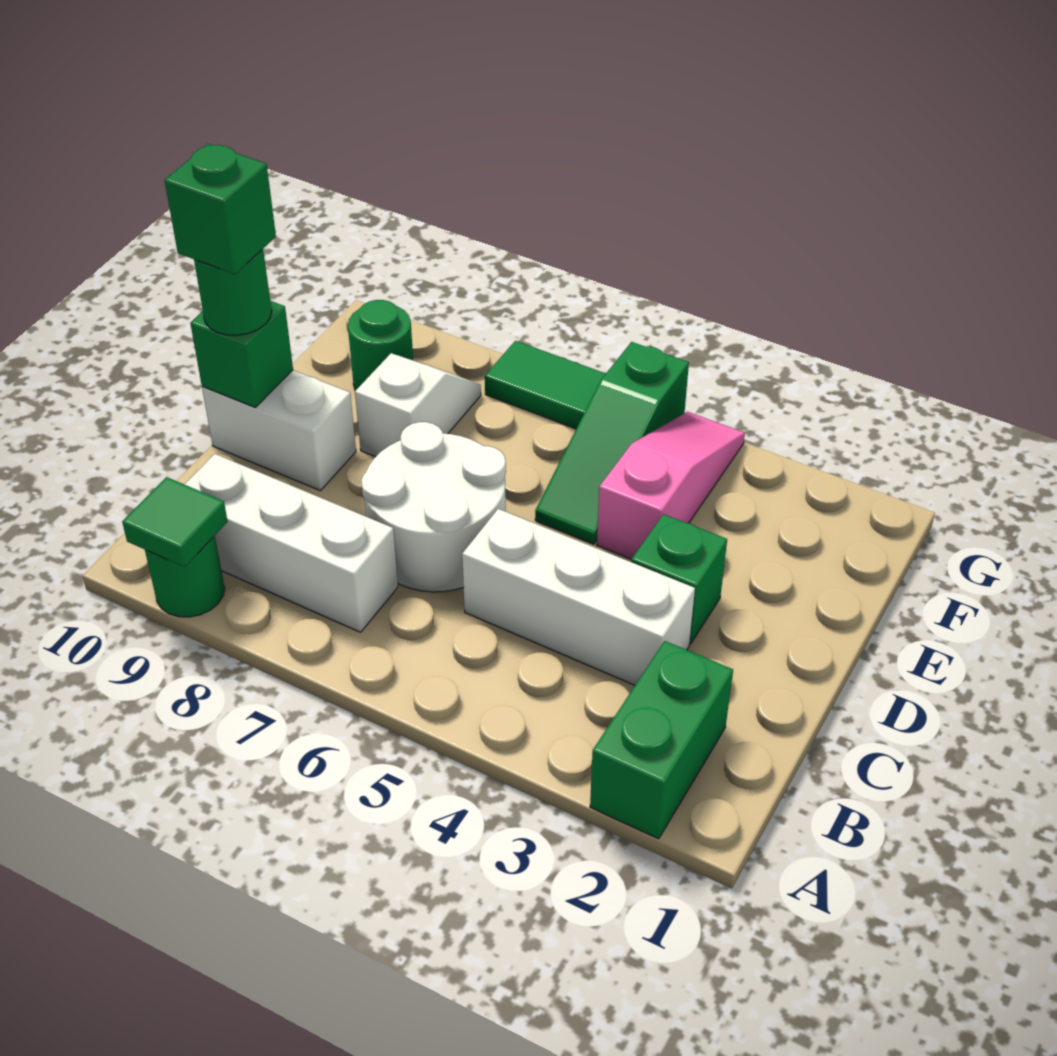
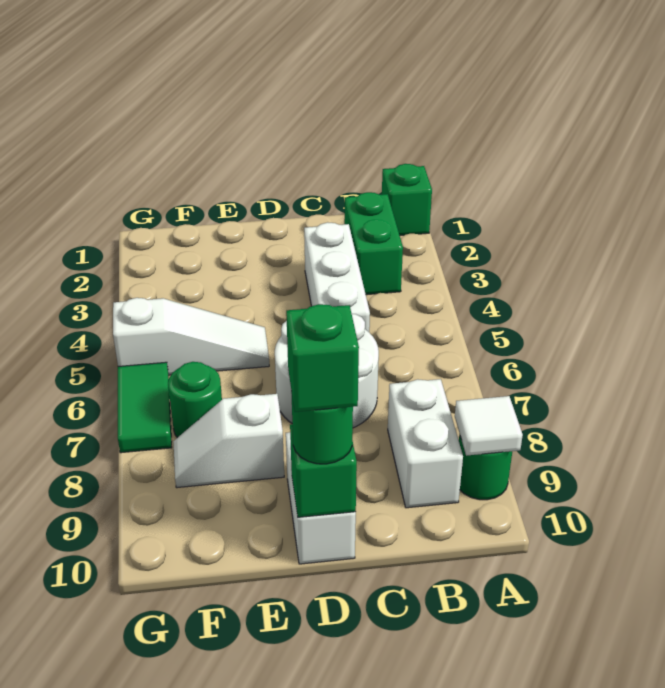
green 1x2 brick [590,641,733,839] -> green 1x2 brick turned to [344,192,403,295]
green 1x1 tile [122,477,228,567] -> white 1x1 tile [455,396,523,456]
white 1x3 brick [184,454,398,632] -> white 1x2 brick [388,379,463,508]
green 1x1 brick [631,514,727,644] -> green 1x1 brick moved to [382,164,432,235]
pink 1x3 slope [597,412,745,559] -> none
green 1x3 slope [535,342,689,544] -> white 1x3 slope [113,298,269,375]
green 1x1 round brick [348,300,413,391] -> green 1x1 round brick moved to [168,362,222,438]

